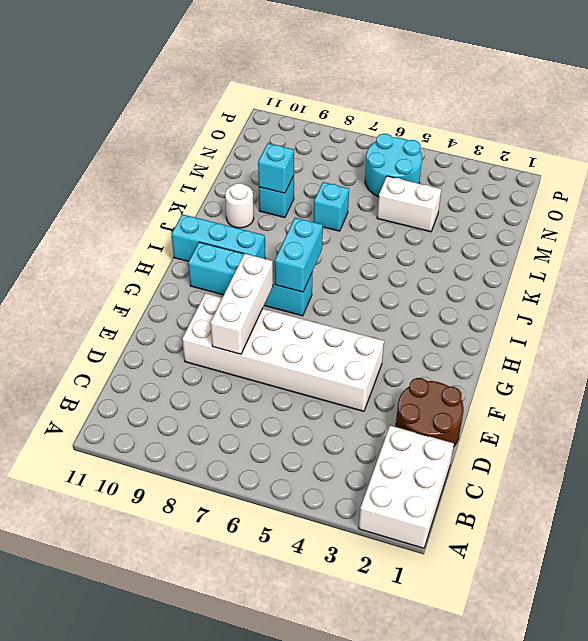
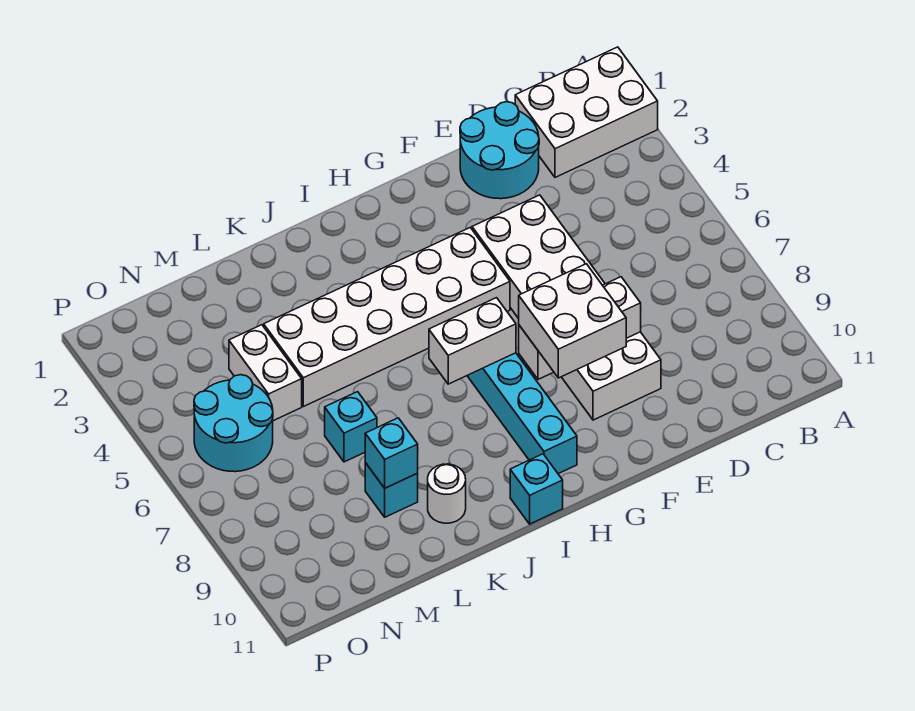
brown 2x2 round brick [396,378,464,446] -> cyan 2x2 round brick [460,102,539,199]
none -> white 2x2 brick [519,264,626,378]
none -> white 2x6 brick [264,228,510,407]
cyan 1x2 brick [275,218,323,292] -> white 1x2 brick [429,298,516,384]
cyan 1x3 brick [171,214,265,262] -> cyan 1x1 brick [510,454,563,524]

